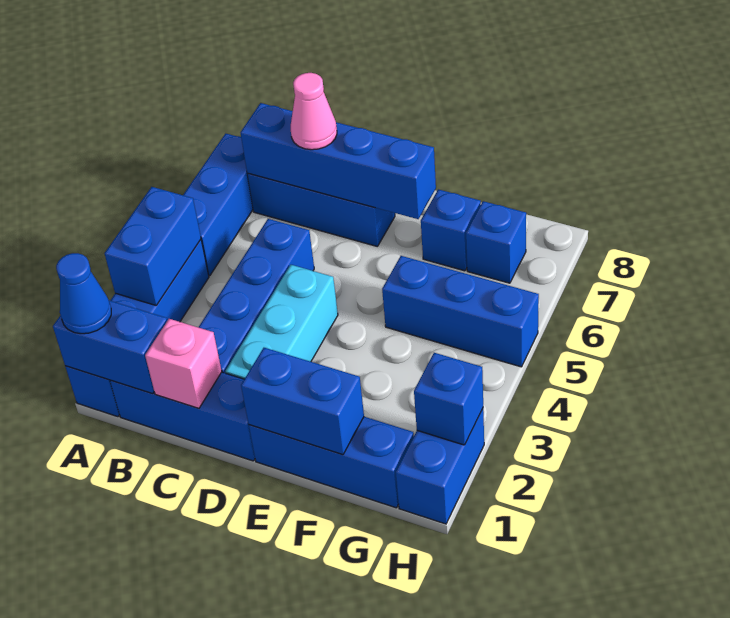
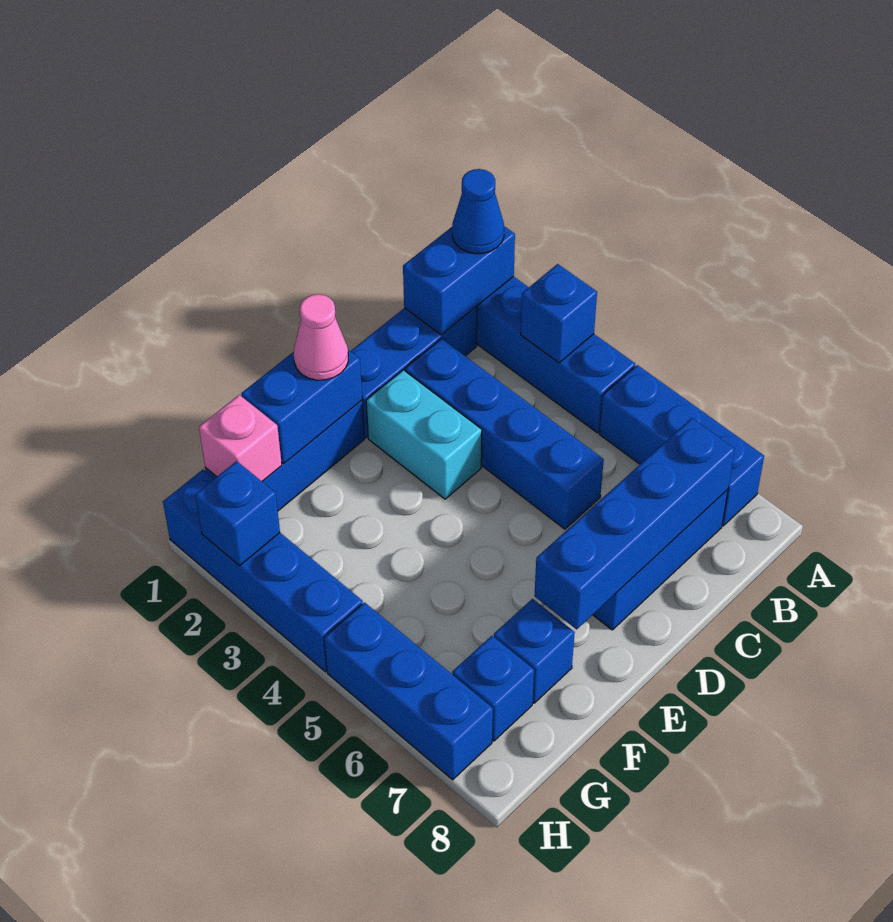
blue 1x2 brick [105,187,201,305] -> blue 1x1 brick [521,264,597,363]
pink 1x1 brick [145,319,222,408] -> pink 1x1 brick moved to [199,395,282,481]
pink 1x1 cone [291,73,337,150] -> pink 1x1 cone moved to [294,294,348,380]
cyan 1x3 brick [225,265,338,379] -> cyan 1x2 brick [366,370,482,499]
blue 1x3 brick [382,256,539,367] -> blue 1x3 brick turned to [324,602,493,780]
blue 1x2 brick [396,409,484,524] -> blue 1x4 brick [163,469,363,672]

